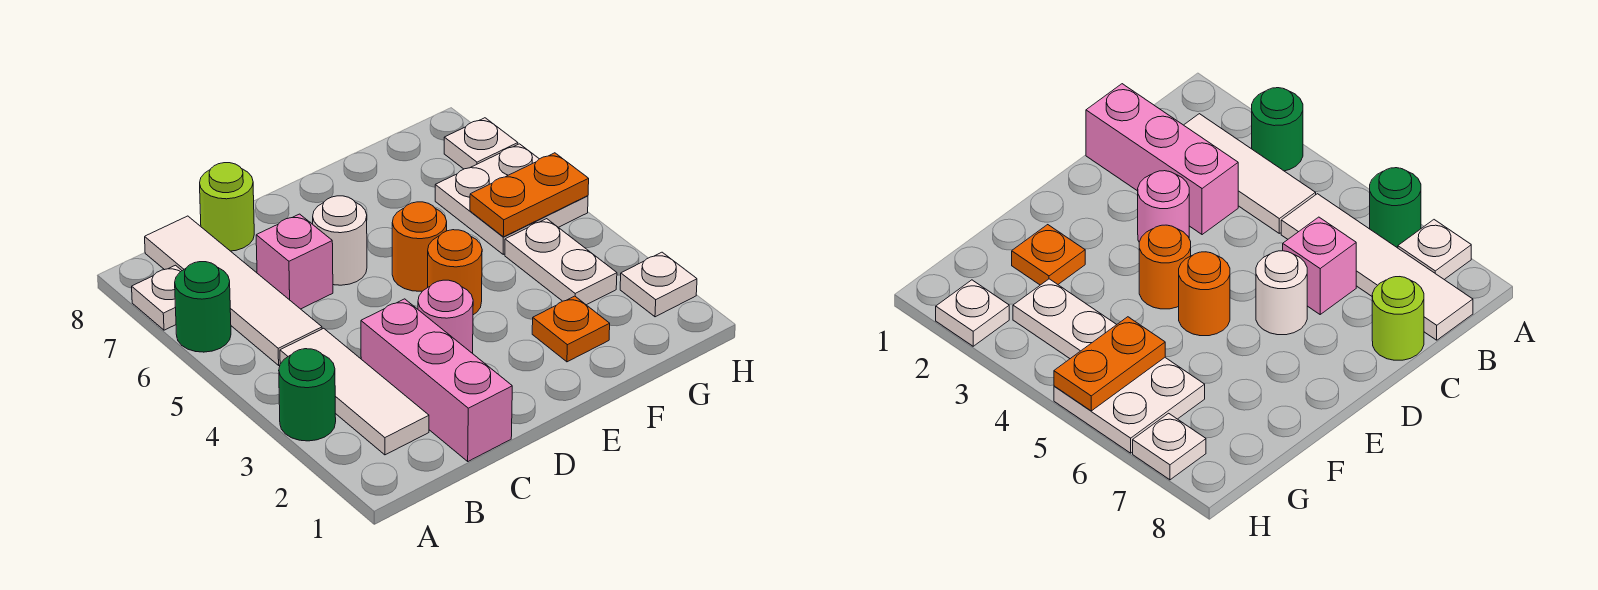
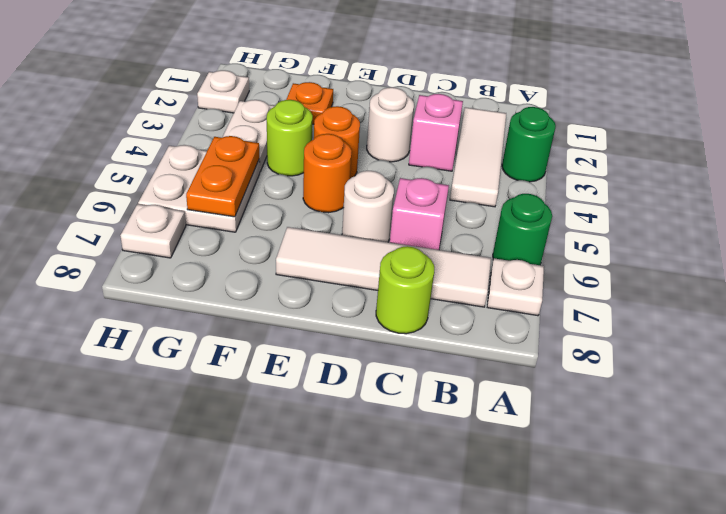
white 1x4 tile [145,216,322,365] -> white 1x4 tile turned to [276,227,491,307]
pink 1x3 brick [361,299,512,461] -> pink 1x1 brick [409,94,463,171]
pink 1x1 round brick [418,280,473,354] -> white 1x1 round brick [367,87,414,162]
none -> lime 1x1 round brick [267,100,313,176]
orange 1x2 plate [470,153,589,237] -> orange 1x2 plate turned to [186,136,259,217]

